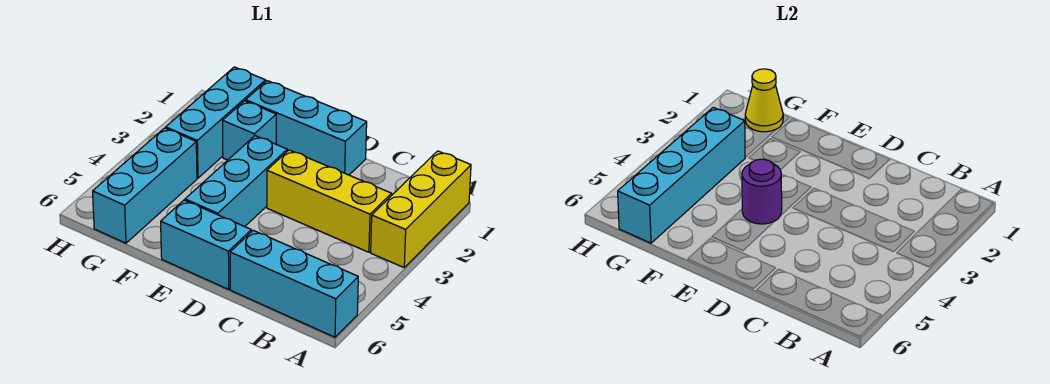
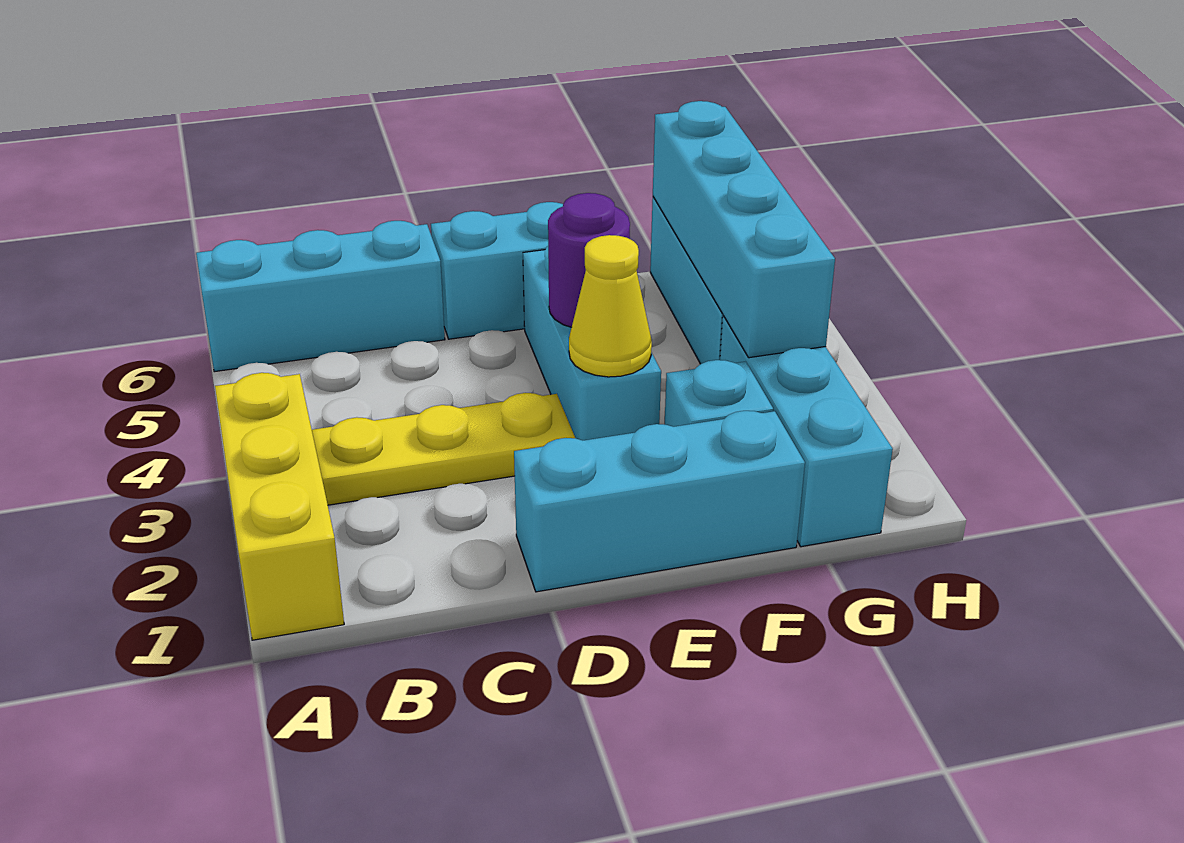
yellow 1x3 brick [267,150,392,252] -> yellow 1x3 plate [312,393,575,505]
yellow 1x1 cone [745,69,783,132] -> yellow 1x1 cone moved to [569,235,652,377]

